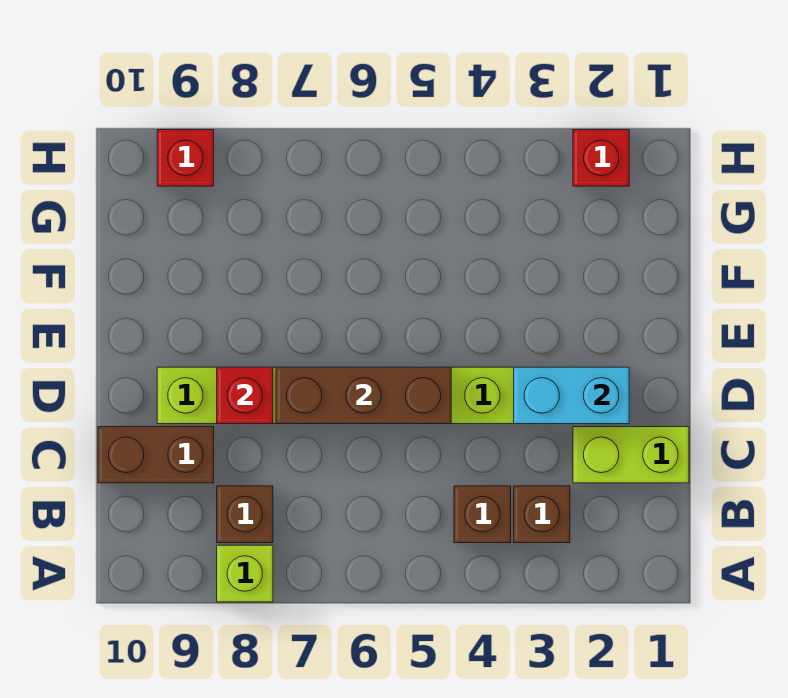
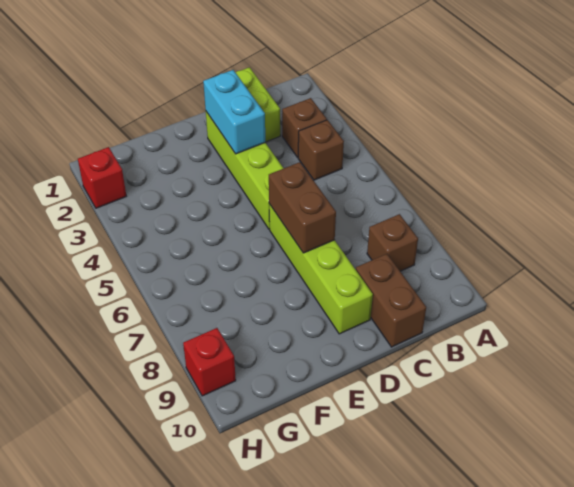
lime 1x1 brick [217,545,273,602] -> none
brown 1x3 brick [276,367,451,424] -> brown 1x2 brick [269,162,336,253]
red 1x1 brick [217,367,273,424] -> none

